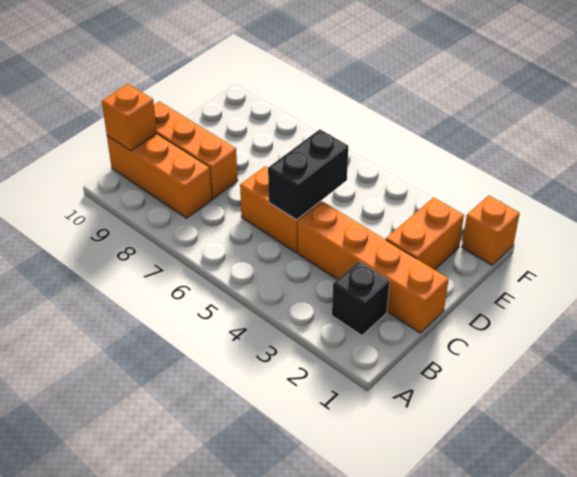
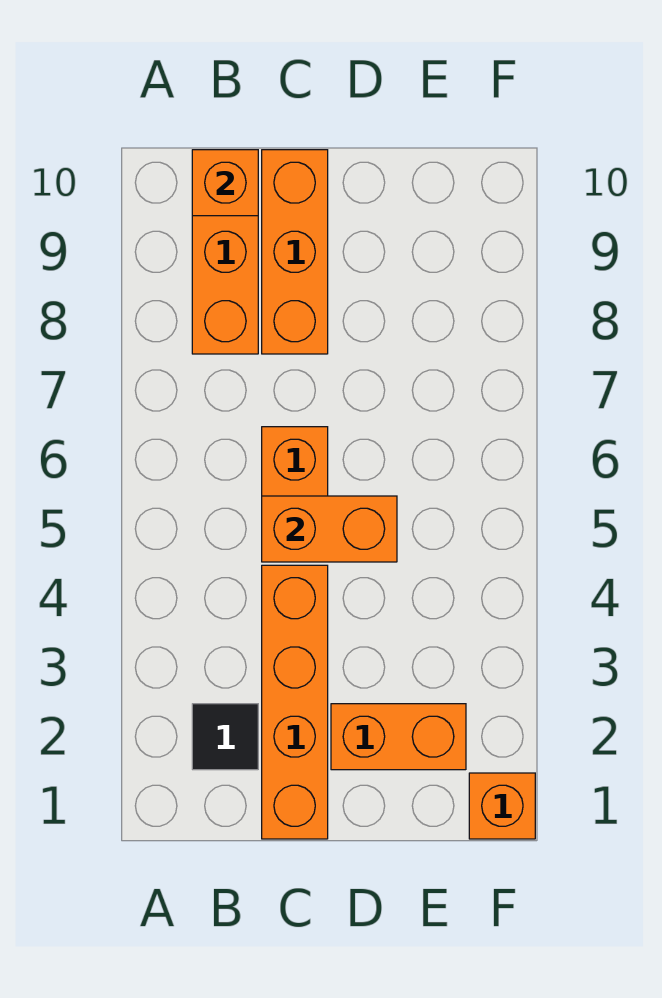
black 1x1 brick [332,261,390,335] -> black 1x1 tile [192,704,258,770]
black 1x2 brick [268,129,348,220] -> orange 1x2 brick [262,496,397,562]

